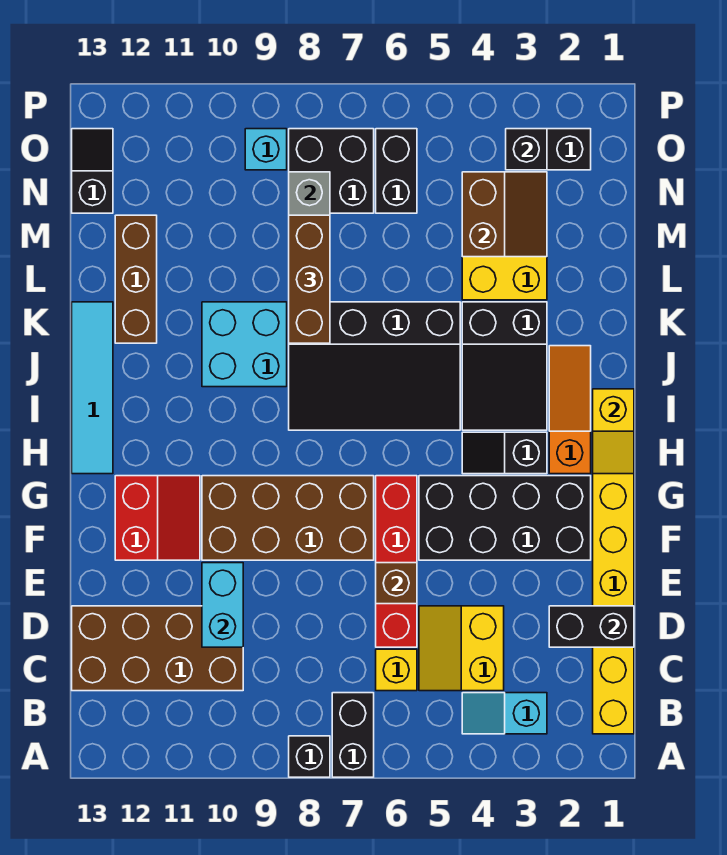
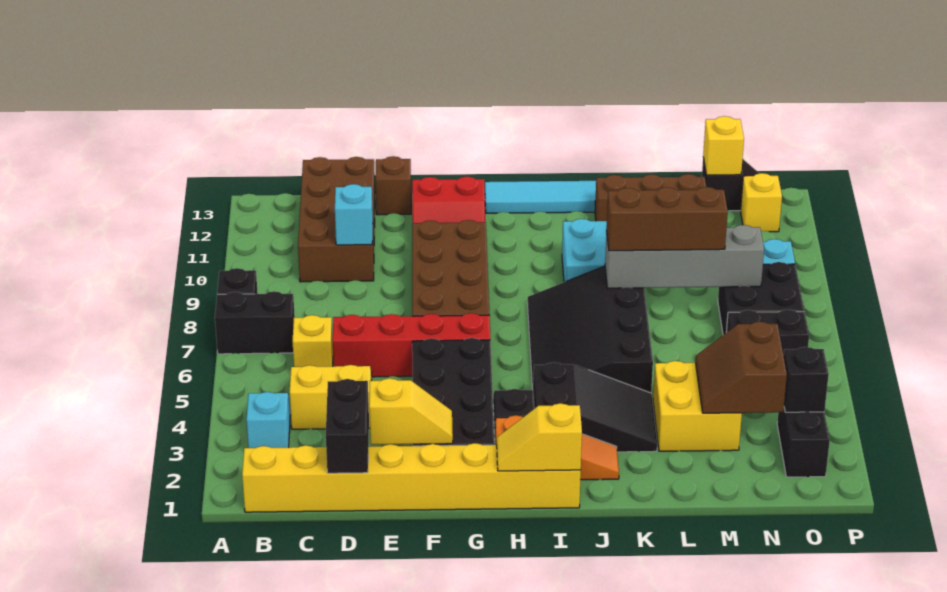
cyan 1x2 brick [202,563,243,647] -> cyan 1x1 brick [335,184,373,245]
none -> yellow 1x2 slope [369,378,453,445]
brown 1x1 brick [376,563,417,604] -> brown 1x1 brick moved to [376,156,411,215]
black 2x3 slope [462,302,547,430] -> black 2x3 slope turned to [533,362,657,452]
brown 2x2 slope [462,172,547,257] -> brown 2x2 slope turned to [696,322,787,413]
none -> yellow 1x1 brick [703,116,744,175]
none -> yellow 1x1 brick [740,173,782,232]

